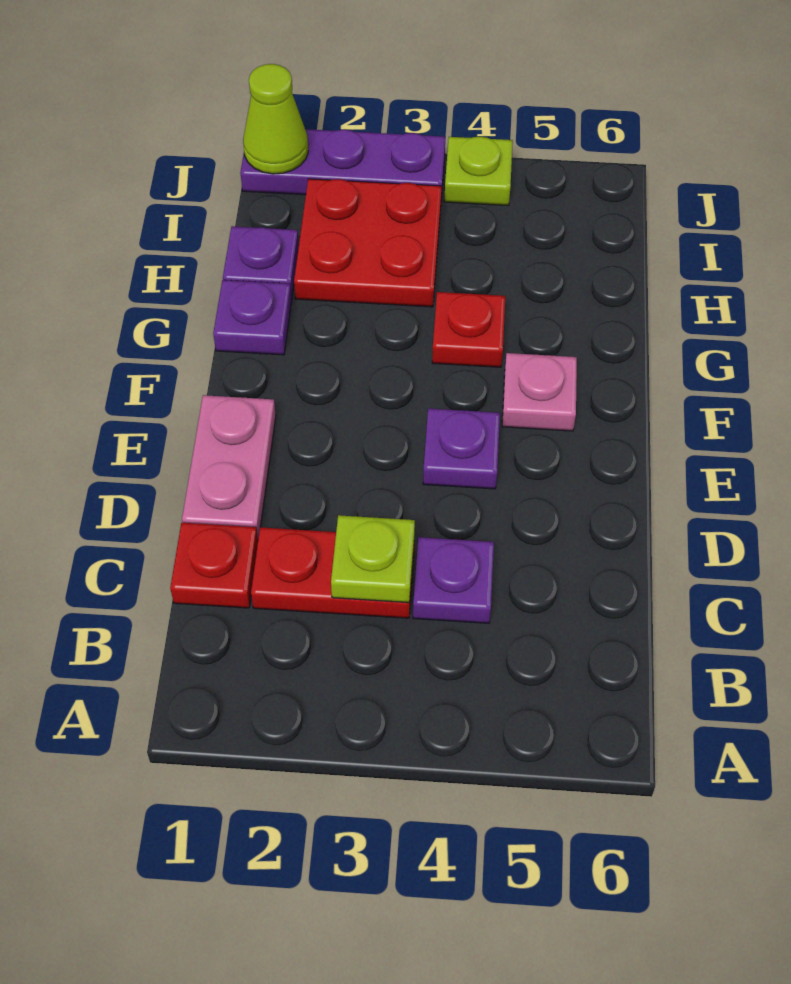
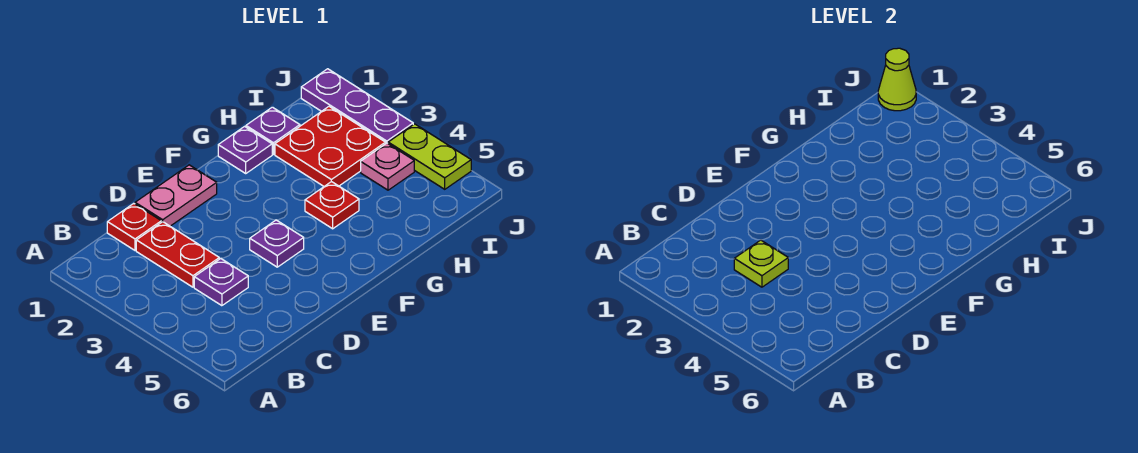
pink 1x1 plate [502,353,577,431] -> pink 1x1 plate moved to [361,143,414,190]
lime 1x1 plate [444,137,513,206] -> lime 1x2 plate [388,124,471,189]

